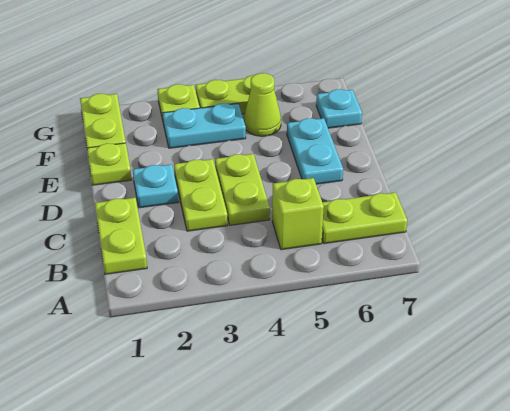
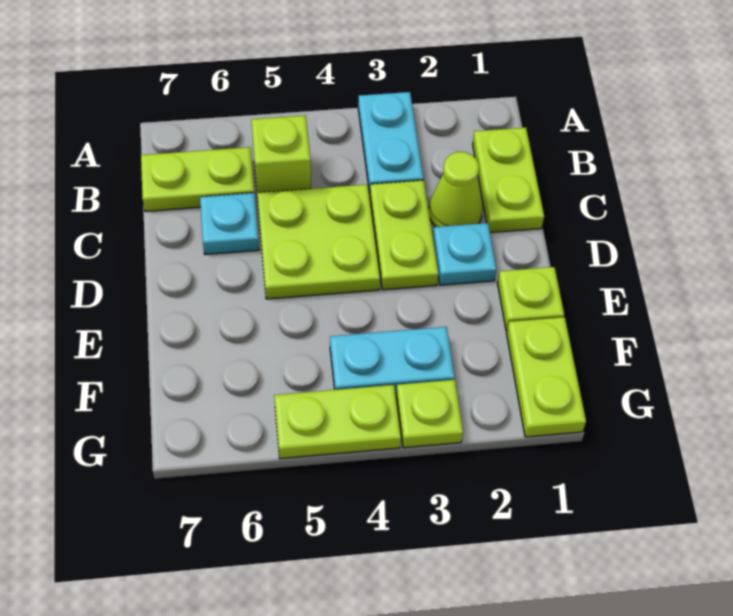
lime 1x2 plate [215,154,270,225] -> lime 2x2 plate [257,185,380,299]
cyan 1x2 plate [287,118,343,184] -> cyan 1x2 plate moved to [358,92,424,193]
lime 1x1 cone [244,73,281,136] -> lime 1x1 cone moved to [429,152,483,227]
cyan 1x1 plate [316,89,362,128] -> cyan 1x1 plate moved to [200,193,259,254]

